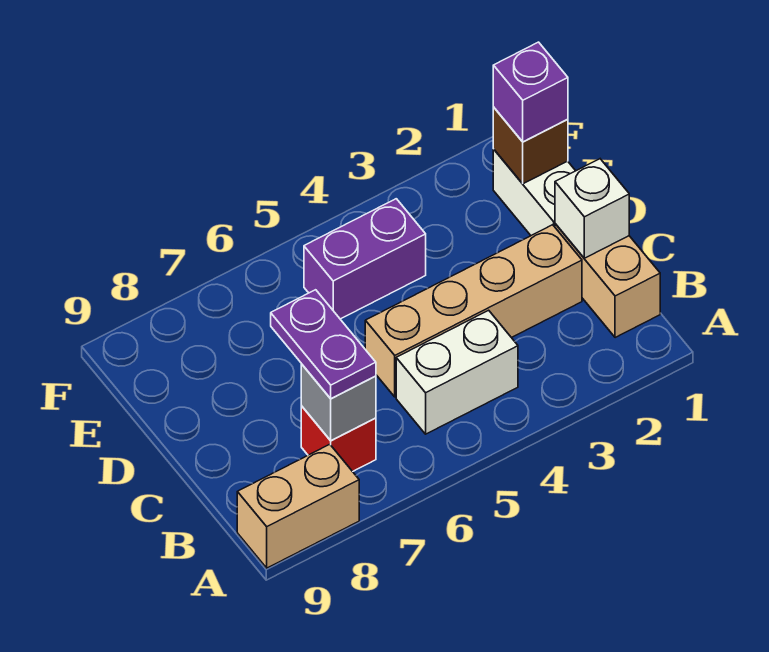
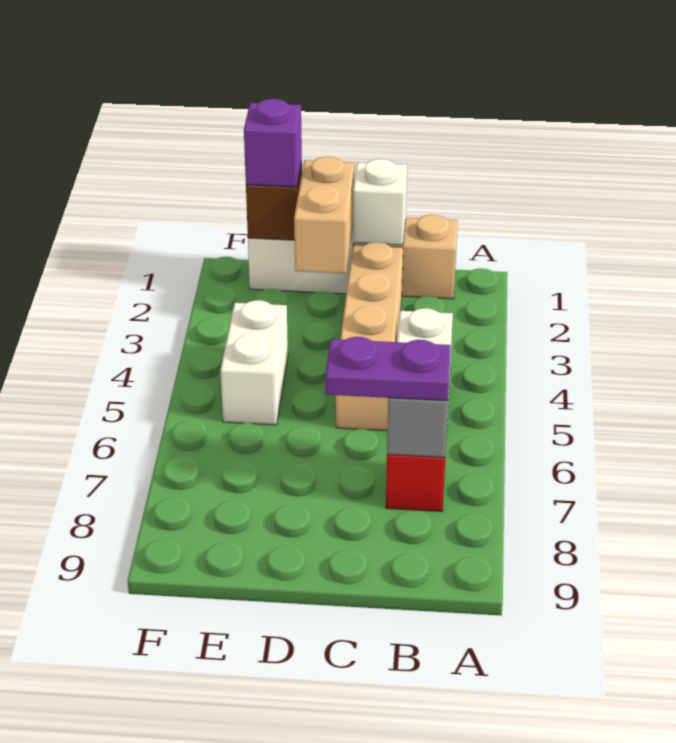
tan 1x2 brick [237,444,359,568] -> tan 1x2 brick moved to [294,157,354,273]
purple 1x2 brick [304,199,426,319] -> white 1x2 brick [221,300,288,425]

